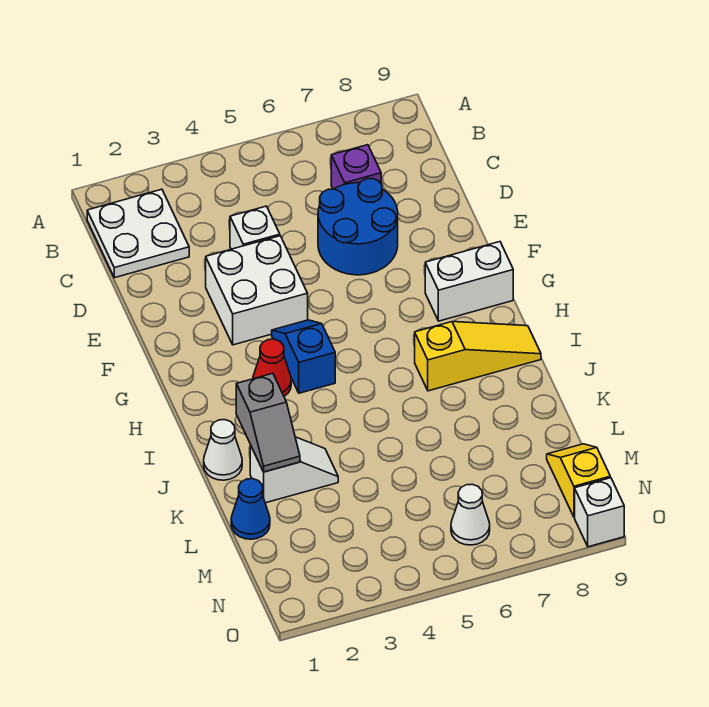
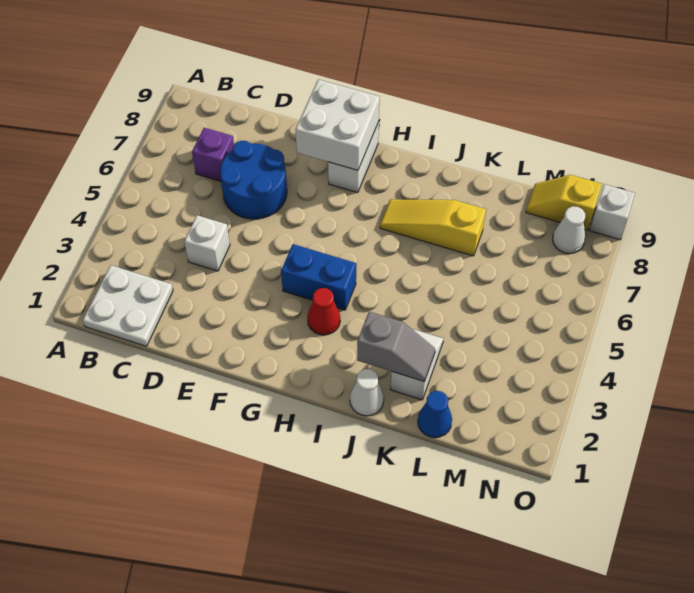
white 2x2 brick [206,236,308,345] -> white 2x2 brick moved to [295,79,380,170]
blue 1x2 slope [272,320,335,393] -> blue 1x2 brick [281,244,356,310]
yellow 1x3 slope [415,322,541,391] -> yellow 1x3 slope turned to [380,199,486,256]
white 1x1 cone [451,484,490,545] -> white 1x1 cone moved to [553,206,585,254]

